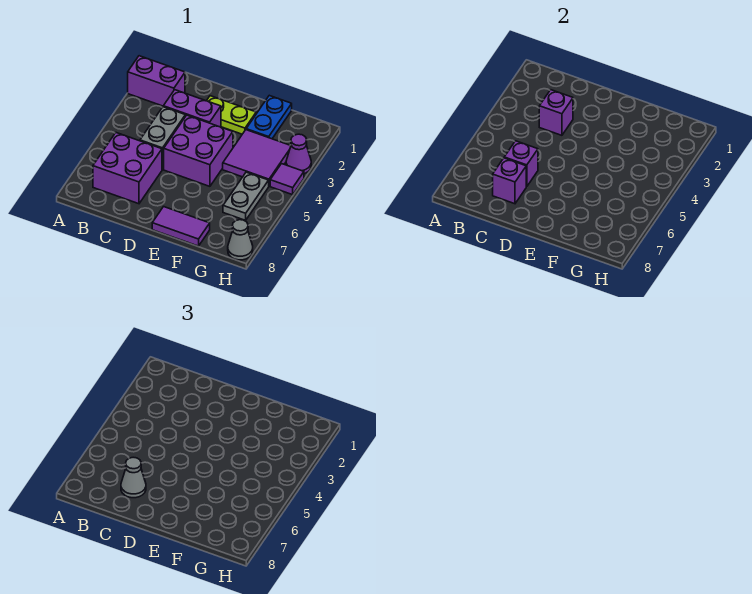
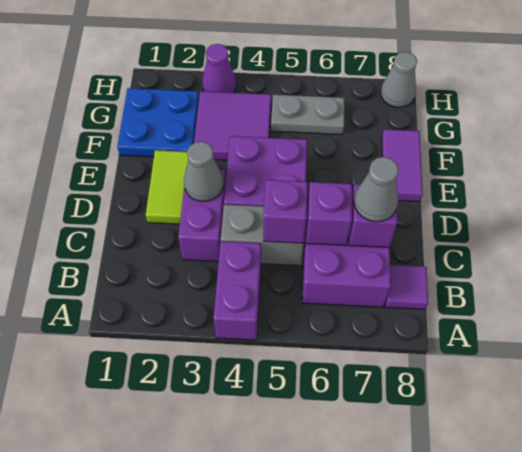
purple 1x2 brick [128,56,185,106] -> purple 1x2 brick moved to [214,241,261,340]
purple 1x1 brick [539,90,573,135] -> purple 1x1 brick moved to [263,180,308,243]
lime 1x2 plate [207,96,256,134] -> lime 1x2 tile [146,150,188,224]
none -> grey 1x1 cone [184,142,223,201]
blue 1x2 plate [246,95,292,139] -> blue 2x2 plate [117,88,199,157]
purple 1x1 tile [270,164,304,195] -> purple 1x1 tile moved to [385,265,428,309]

